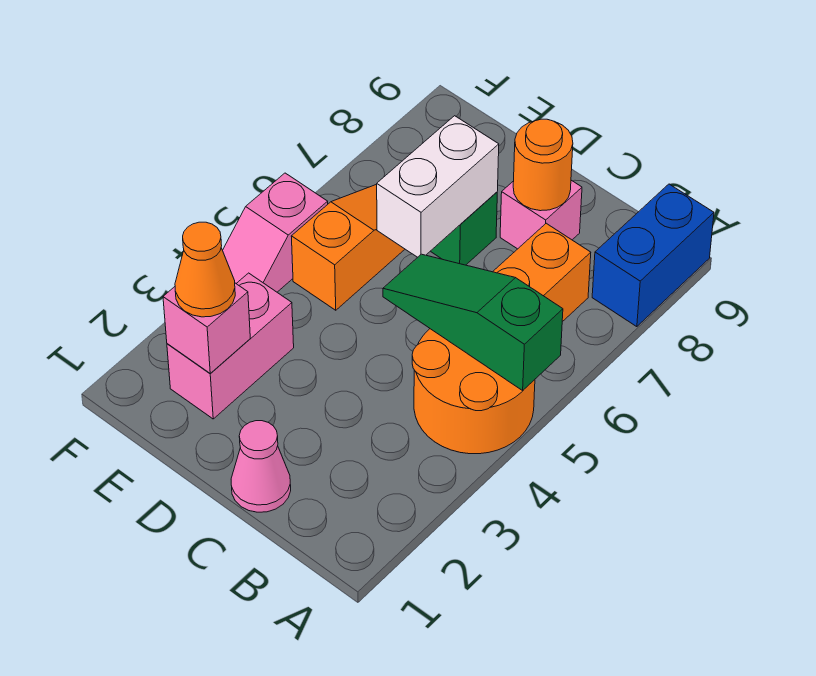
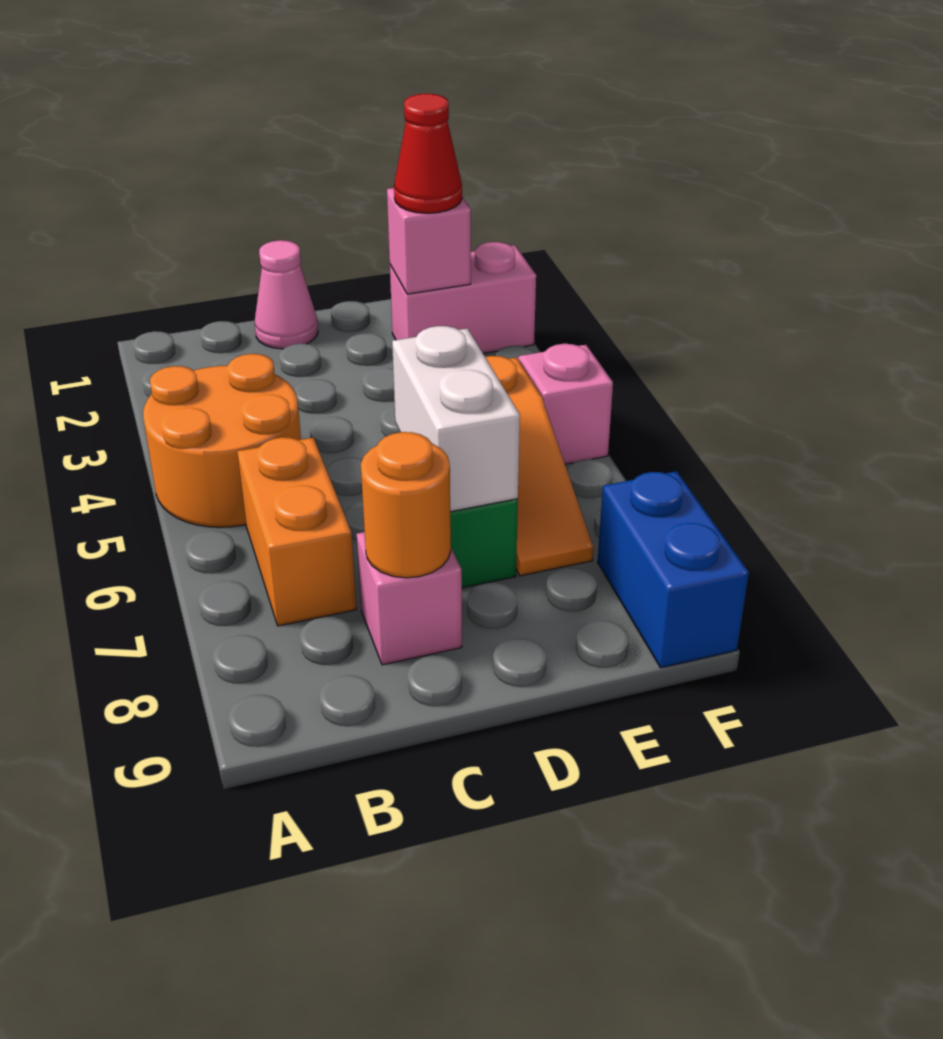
green 1x3 slope [383,254,563,390] -> none
blue 1x2 brick [592,184,714,327] -> blue 1x2 brick moved to [598,471,749,668]
pink 1x2 brick [167,273,294,419] -> pink 1x2 brick turned to [390,242,536,353]
orange 1x1 cone [175,222,235,317] -> red 1x1 cone [394,94,462,213]

